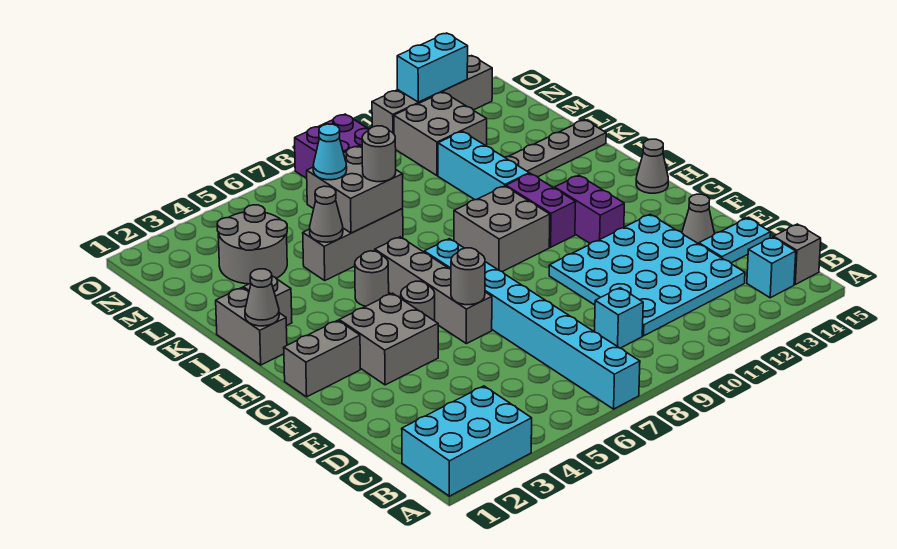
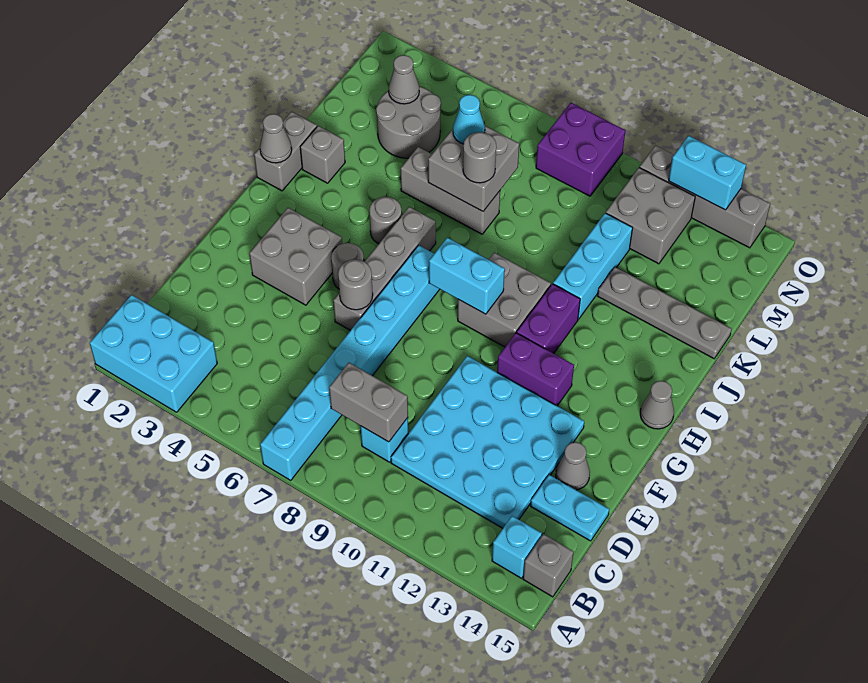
grey 1x2 brick [284,320,360,397] -> grey 1x2 brick moved to [329,363,408,442]
purple 1x2 brick [555,175,624,243] -> purple 1x2 brick turned to [497,333,574,406]
none -> cyan 1x2 brick [429,238,505,314]
grey 1x1 cone [310,186,343,242] -> grey 1x1 cone moved to [389,55,419,104]

